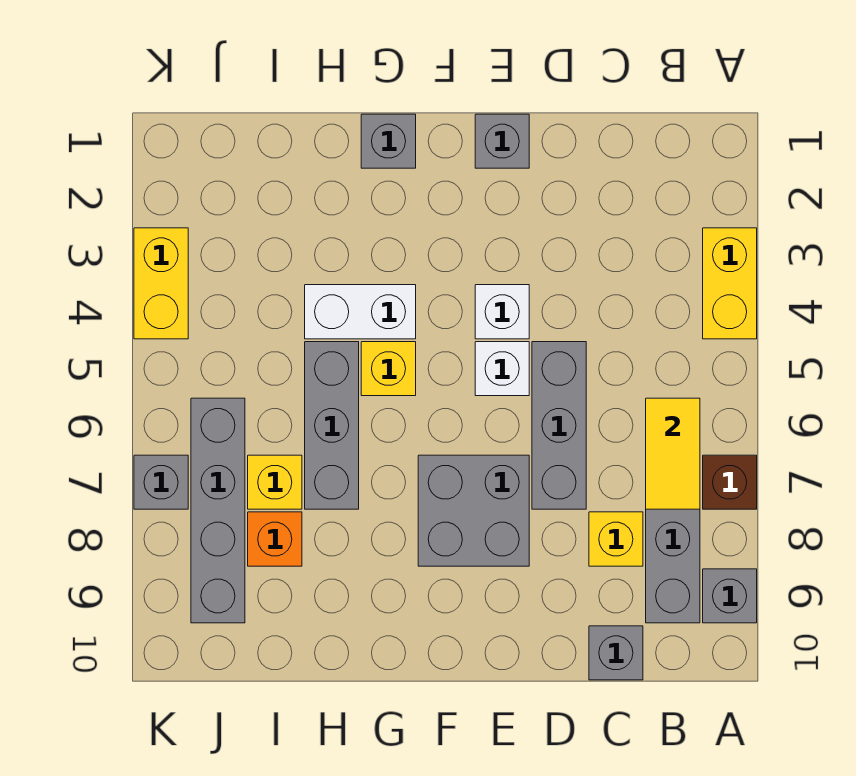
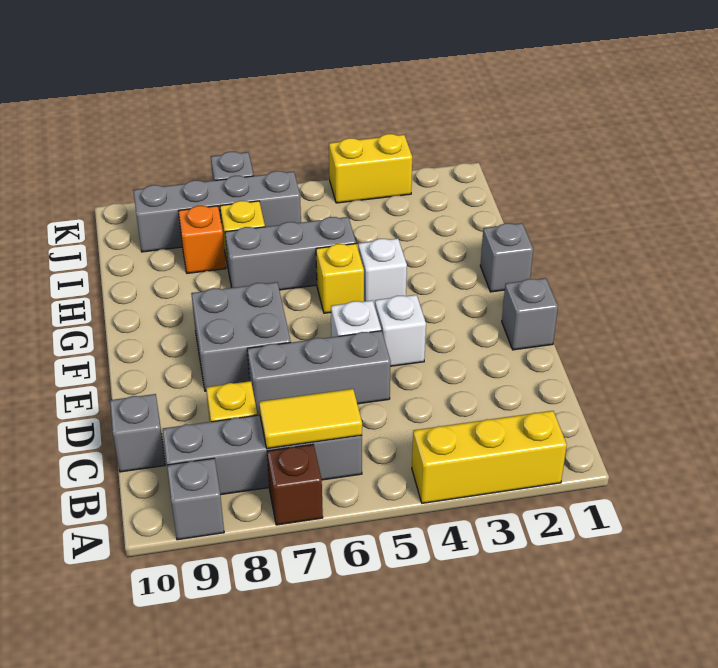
yellow 1x2 brick [703,228,757,339] -> yellow 1x3 brick [412,411,567,503]
white 1x2 brick [305,285,416,339] -> white 1x1 brick [358,238,407,306]

